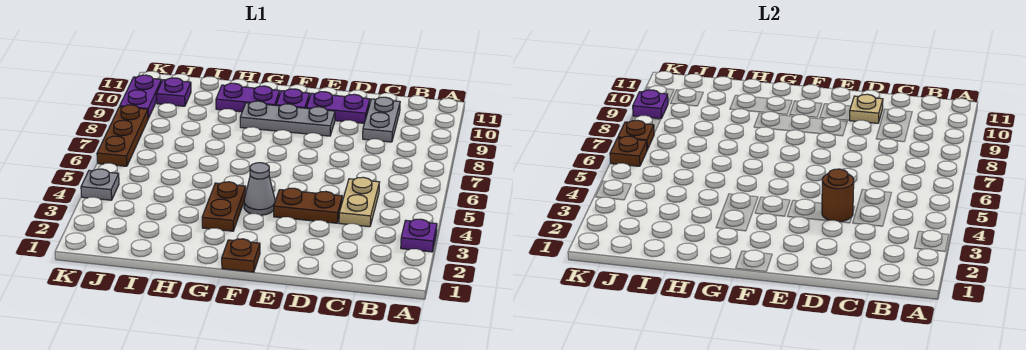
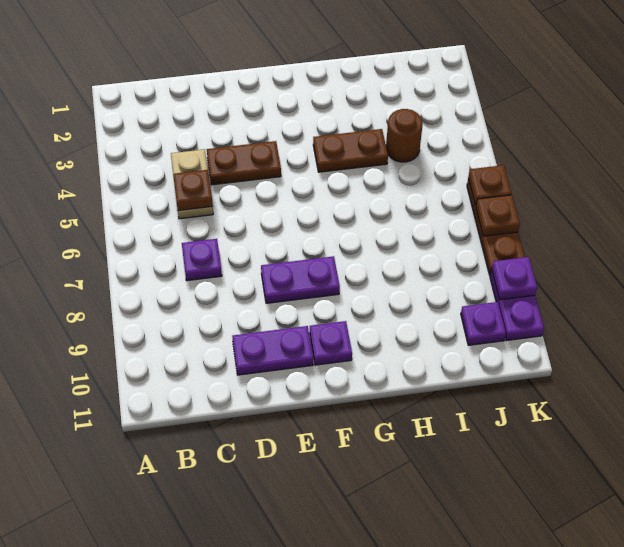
purple 1x1 plate [401,219,437,252] -> purple 1x1 plate moved to [182,239,222,281]
grey 1x2 plate [363,97,400,142] -> none
brown 1x1 round brick [822,169,854,222] -> brown 1x1 round brick moved to [386,109,423,162]
tan 1x1 plate [850,94,883,123] -> none
grey 1x3 plate [240,101,335,136] -> none
brown 1x1 plate [222,239,260,272] -> brown 1x1 plate moved to [173,170,213,210]
grey 1x1 cone [244,163,275,215] -> none
brown 1x2 plate [202,182,246,231] -> brown 1x2 plate turned to [313,129,388,172]
purple 1x2 plate [216,83,280,112] -> purple 1x2 plate moved to [261,256,340,303]
grey 1x1 plate [81,169,119,200] -> none

